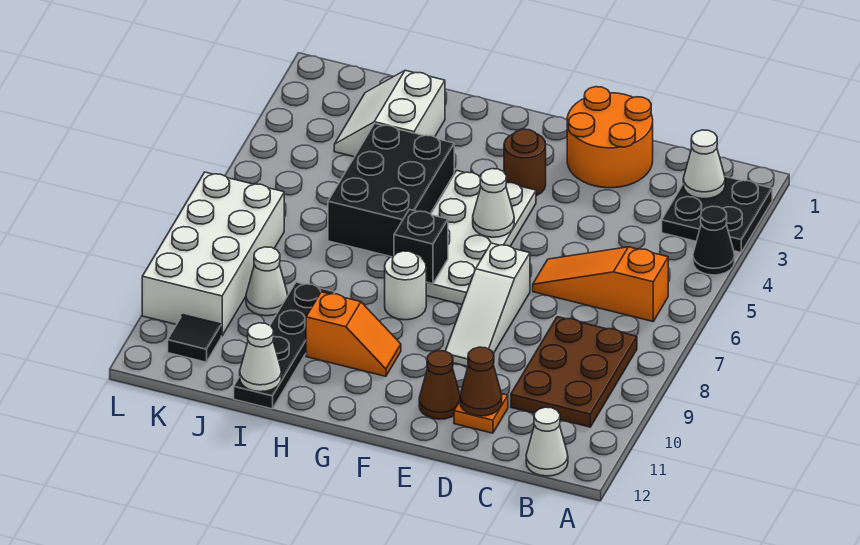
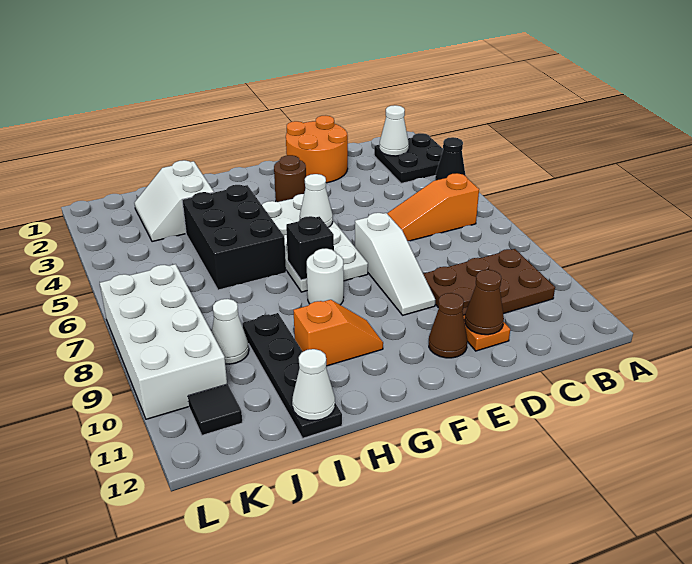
brown 2x3 plate [511,317,637,427] -> brown 2x3 plate turned to [423,249,555,315]
white 1x1 cone [526,407,568,476] -> none

